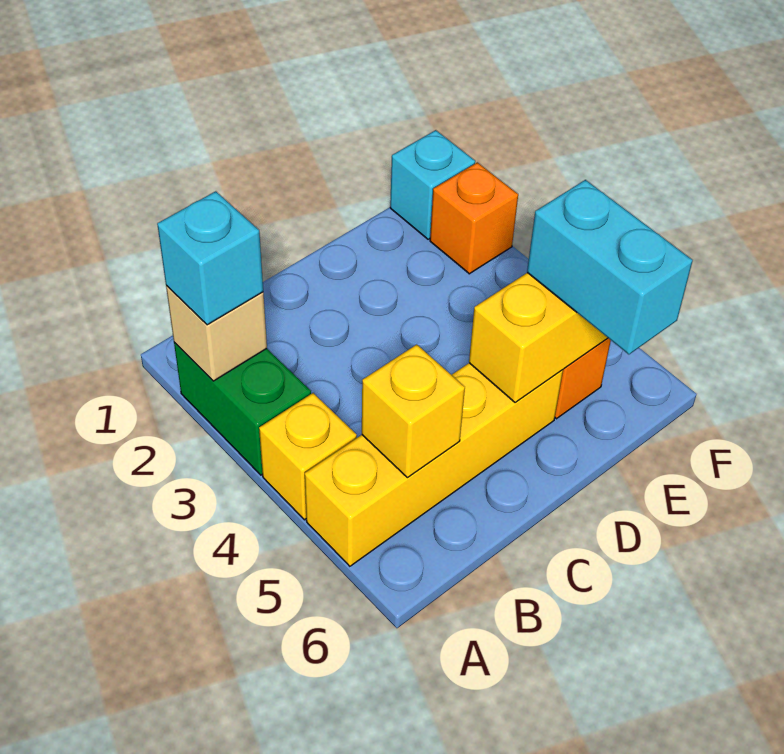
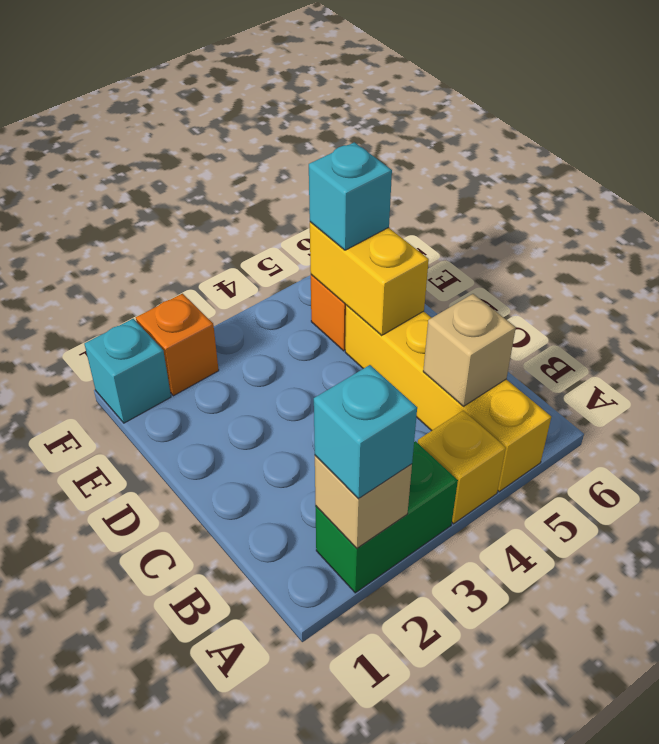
yellow 1x1 brick [362,344,465,478] -> tan 1x1 brick [423,294,516,406]
cyan 1x2 brick [527,180,693,354] -> cyan 1x1 brick [309,142,392,250]

